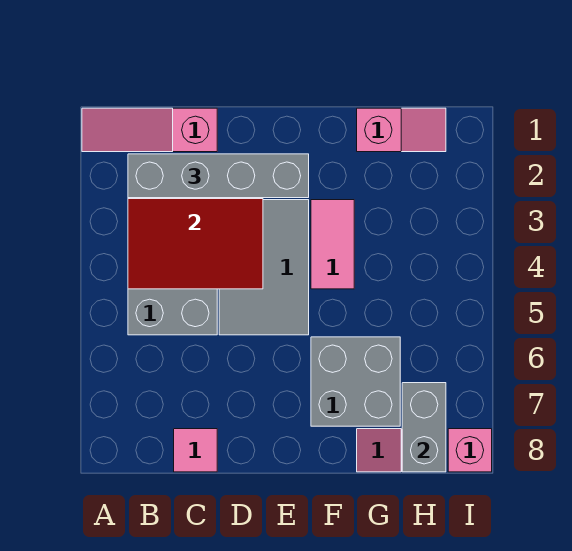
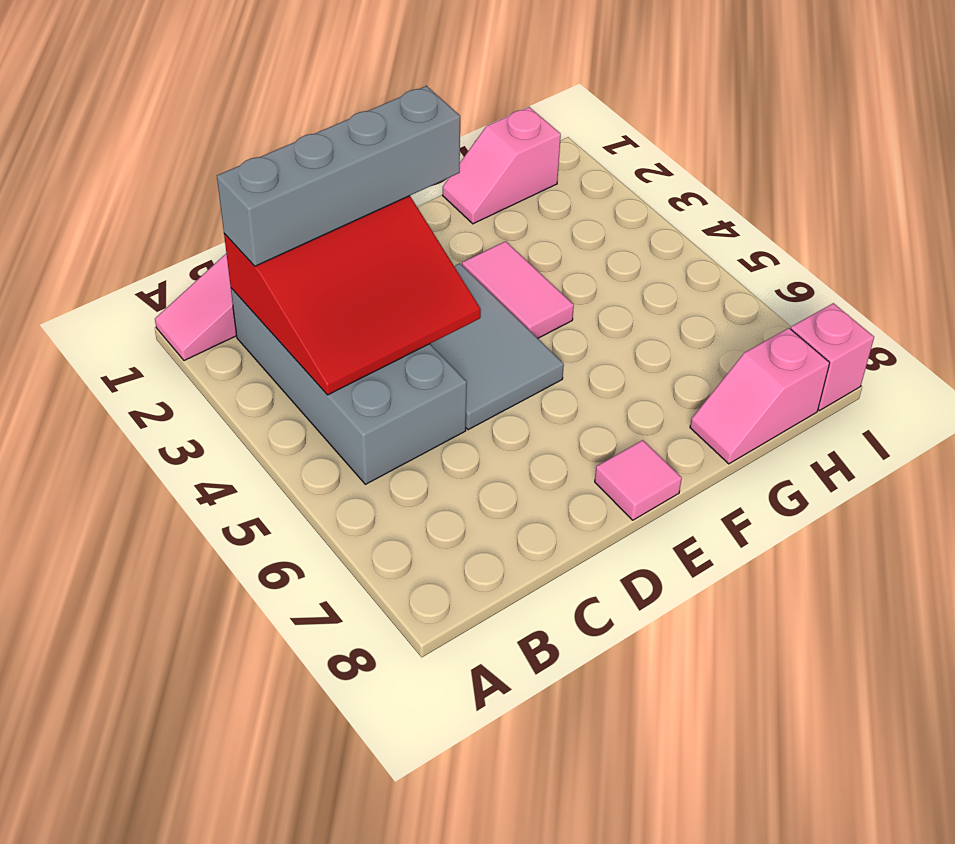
pink 1x1 tile [174,429,217,472] -> pink 1x1 tile moved to [595,440,682,520]
grey 2x2 brick [311,337,400,426] -> none
pink 1x2 slope [357,108,446,152] -> pink 1x2 slope turned to [443,107,561,224]
grey 1x2 brick [402,383,446,472] -> none

